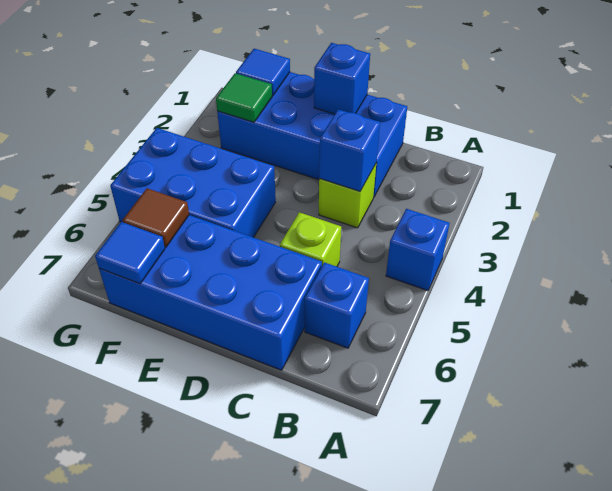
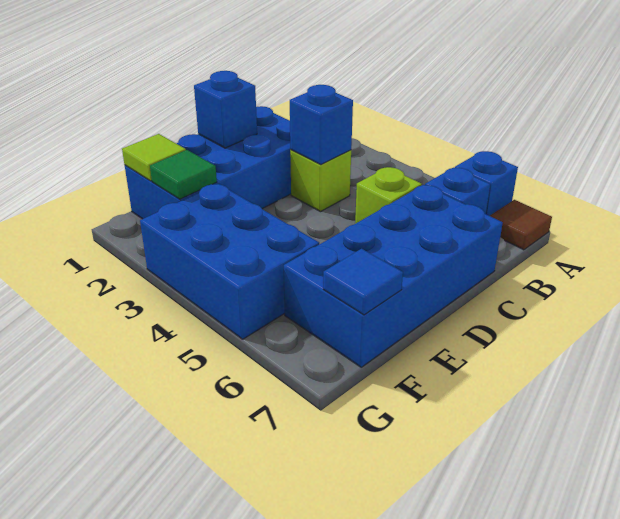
blue 1x1 brick [386,209,450,291] -> blue 1x1 brick moved to [455,151,518,216]
blue 2x3 brick [110,128,276,237] -> blue 2x3 brick turned to [140,184,319,339]
blue 1x1 tile [236,49,290,95] -> lime 1x1 tile [122,134,186,181]
brown 1x1 tile [122,188,189,247] -> brown 1x1 tile moved to [490,200,552,250]

